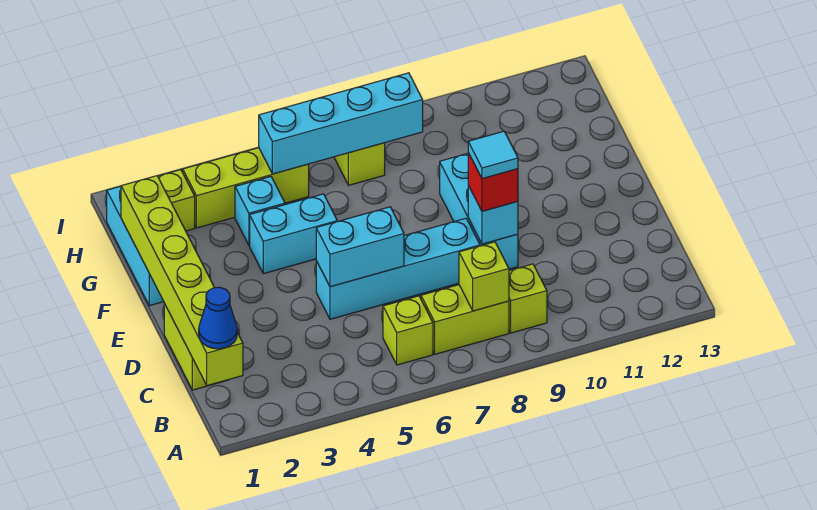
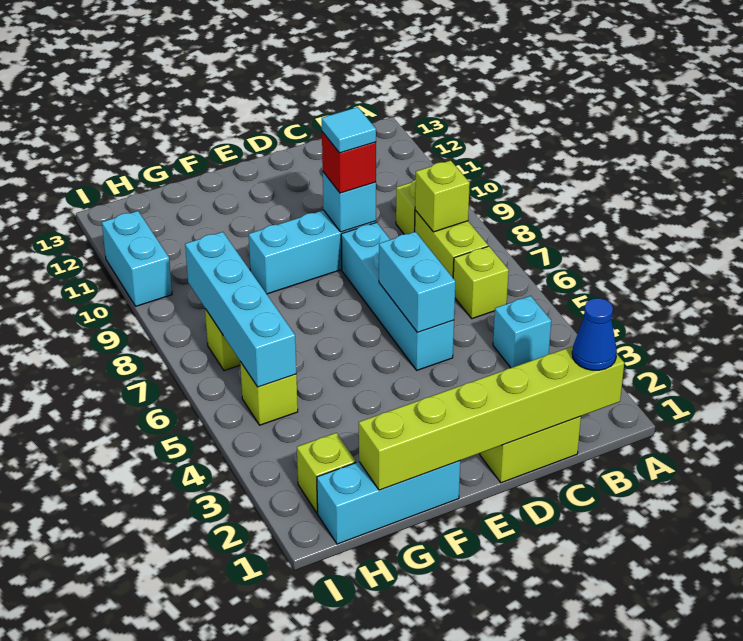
cyan 1x2 brick [250,194,337,274] -> cyan 1x2 brick moved to [102,211,172,306]
cyan 1x1 brick [235,177,285,245] -> cyan 1x1 brick moved to [493,296,551,368]
lime 1x3 brick [183,148,309,228] -> lime 1x1 brick [240,362,298,425]

